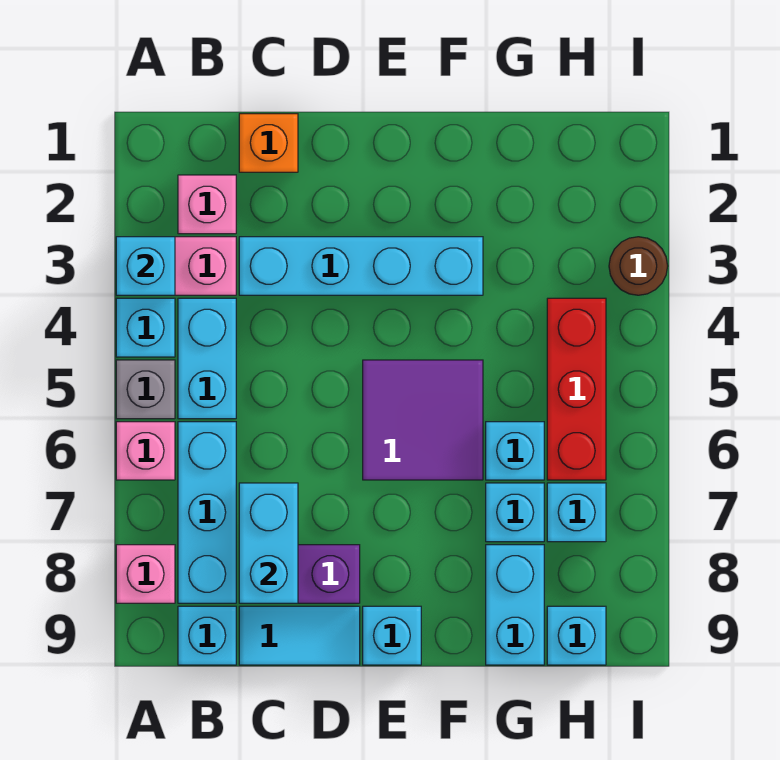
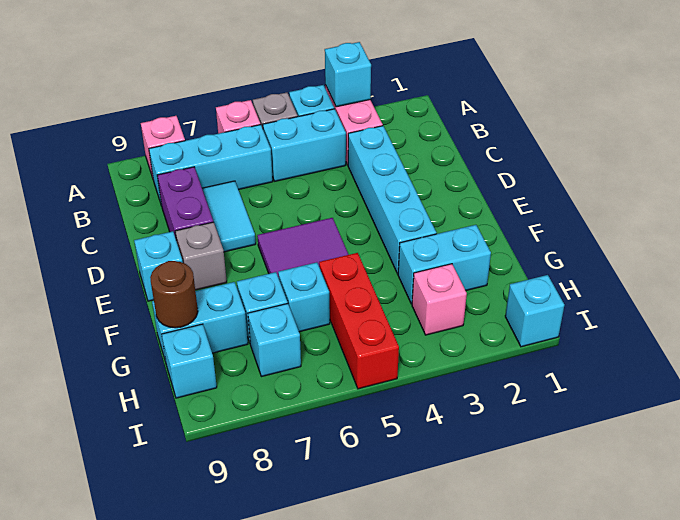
pink 1x1 brick [178,175,236,234] -> pink 1x1 brick moved to [412,264,467,335]
cyan 1x1 brick [178,606,236,665] -> cyan 1x1 brick moved to [505,275,564,347]
orange 1x1 brick [239,114,298,172] -> none
cyan 1x2 brick [239,483,298,603] -> cyan 1x2 brick moved to [398,225,491,304]
cyan 1x2 tile [239,606,360,665] -> cyan 1x2 tile moved to [202,181,256,252]
none -> grey 1x1 brick [175,222,227,290]
red 1x3 brick [547,298,606,480] -> red 1x3 brick turned to [319,253,399,389]
brown 1x1 round brick [609,237,668,295] -> brown 1x1 round brick moved to [150,261,198,328]

